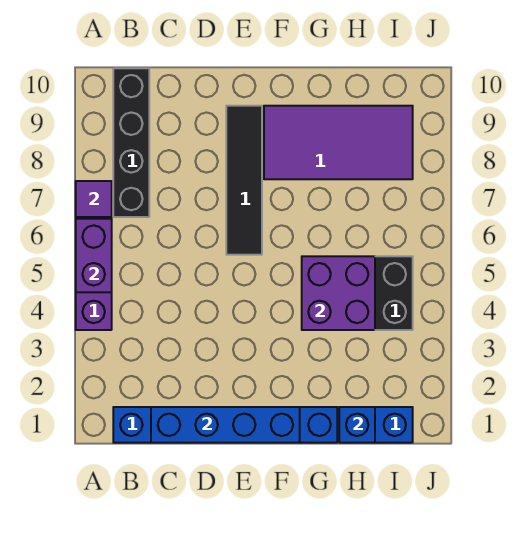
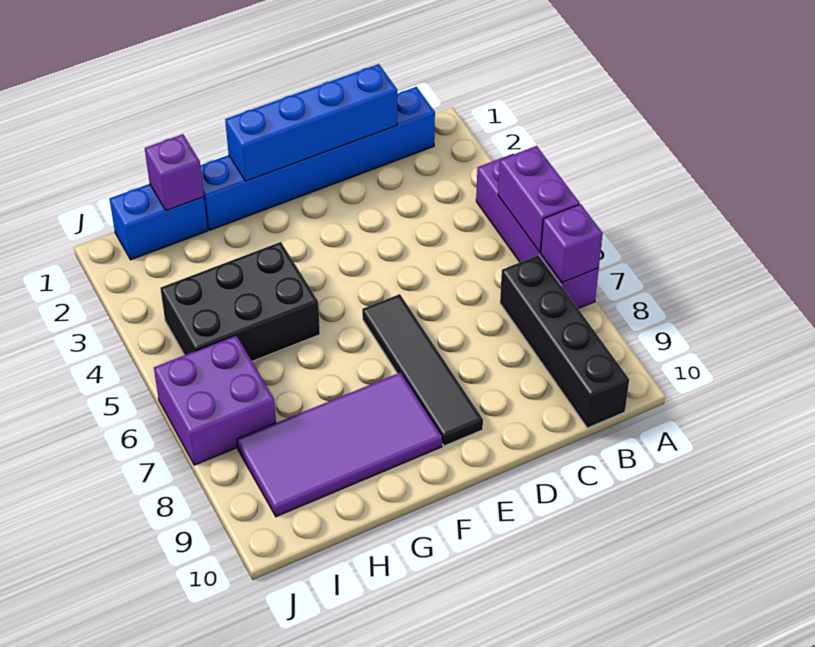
purple 1x1 tile [76,181,112,217] -> purple 1x1 brick [541,204,603,283]
purple 2x2 brick [302,256,375,330] -> purple 2x2 brick moved to [154,335,276,465]
blue 1x1 brick [339,407,375,443] -> purple 1x1 brick [145,134,204,211]

